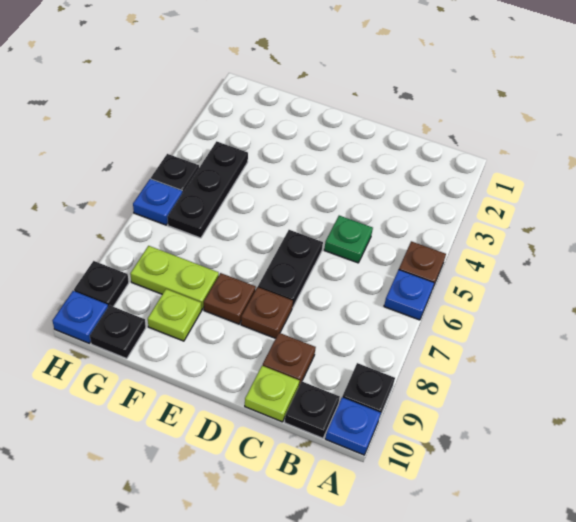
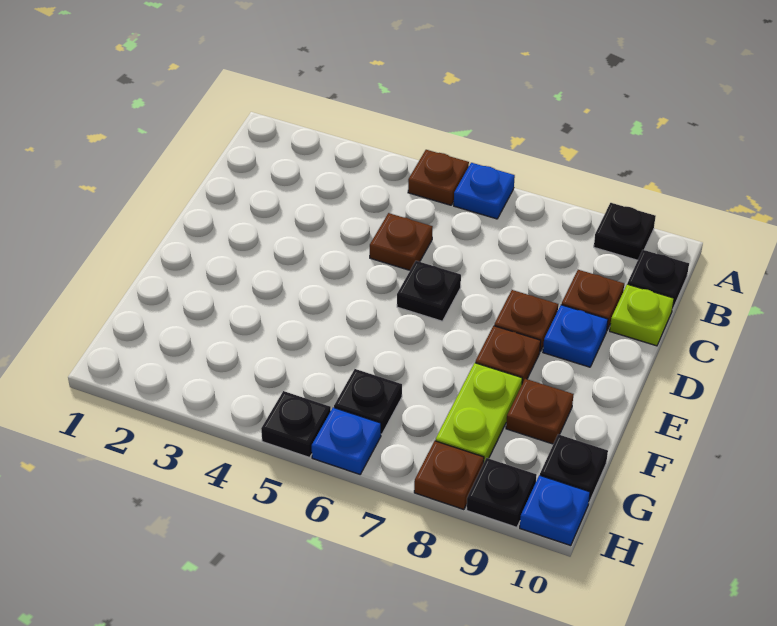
blue 1x1 plate [325,397,381,455] -> blue 1x1 plate moved to [543,305,608,367]
green 1x1 plate [324,216,373,263] -> brown 1x1 plate [370,213,433,270]
black 1x2 plate [258,230,323,308] -> black 1x1 plate [397,261,461,321]
lime 1x1 plate [148,289,201,341] -> brown 1x1 plate [506,379,574,444]
black 1x3 plate [167,141,248,238] -> black 1x1 plate [334,369,402,434]
none -> brown 1x1 plate [414,441,484,510]

